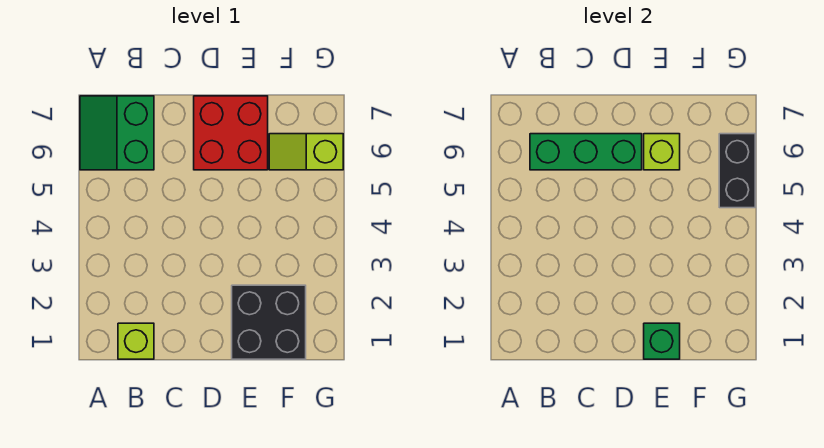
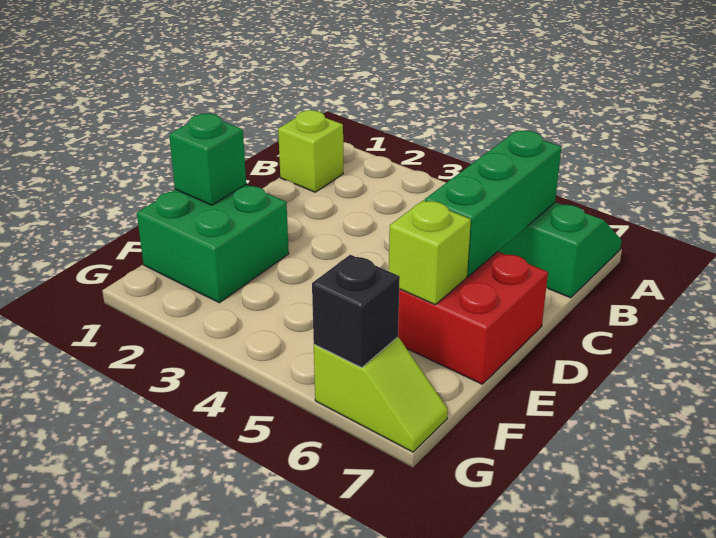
black 2x2 brick [232,285,306,359] -> green 2x2 brick [137,185,289,303]
lime 1x2 slope [269,134,343,170] -> lime 1x2 slope turned to [314,337,448,452]
black 1x2 brick [719,134,755,208] -> black 1x1 brick [312,255,400,367]

